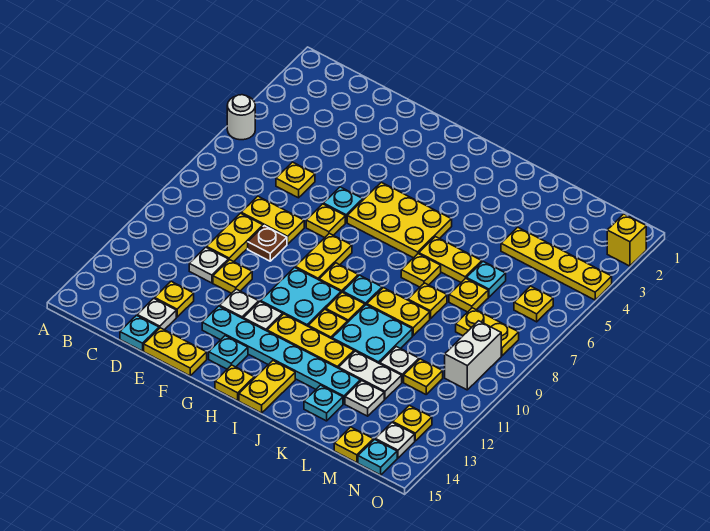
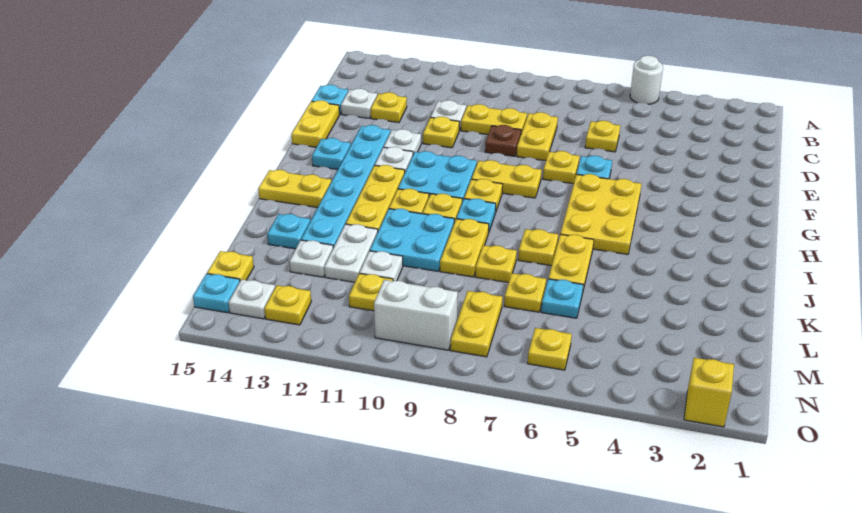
yellow 1x1 plate [215,365,254,401] -> none
yellow 1x4 plate [501,227,612,300] -> none

